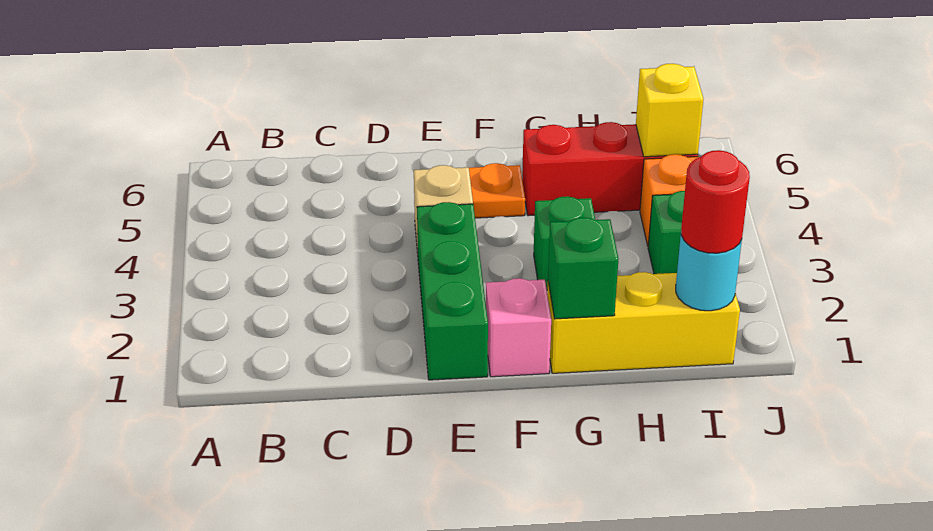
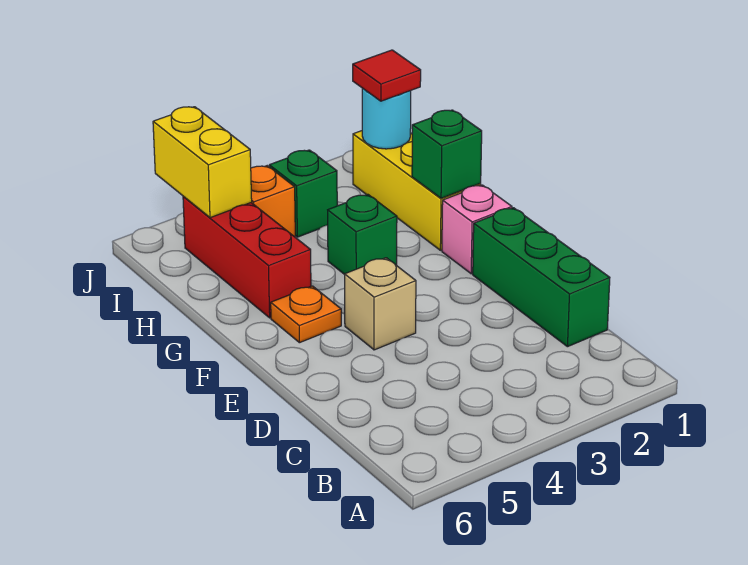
green 1x3 brick [417,202,488,380] -> green 1x3 brick turned to [473,208,610,347]
red 1x1 round brick [681,150,750,253] -> red 1x1 tile [353,50,421,101]
yellow 1x1 brick [636,64,703,157] -> yellow 1x2 brick [153,107,252,218]

